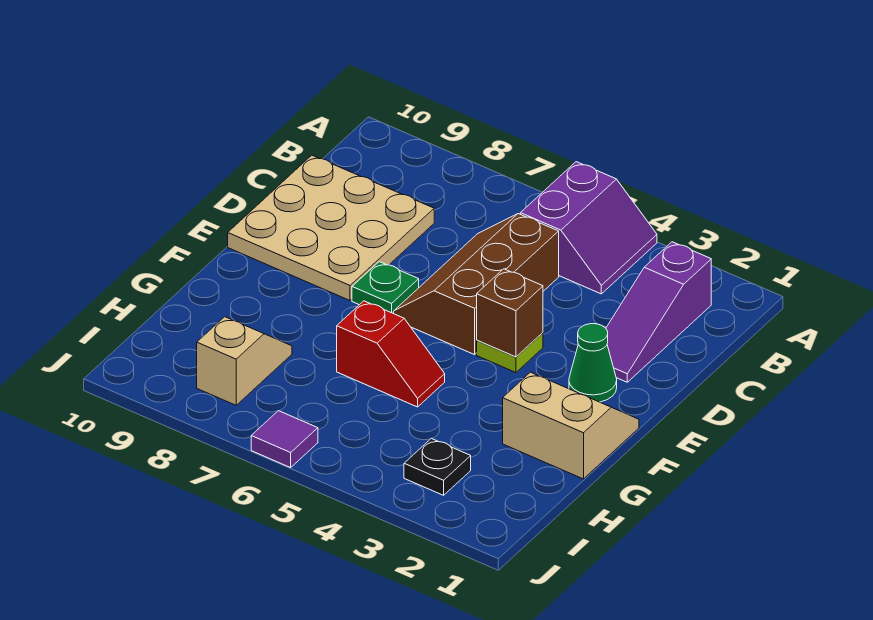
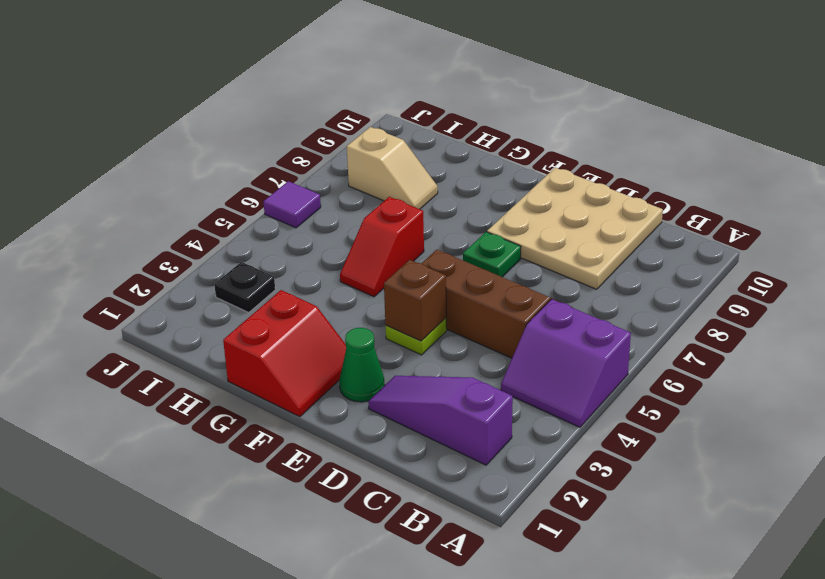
tan 2x2 slope [503,372,639,479] -> red 2x2 slope [223,290,346,417]

